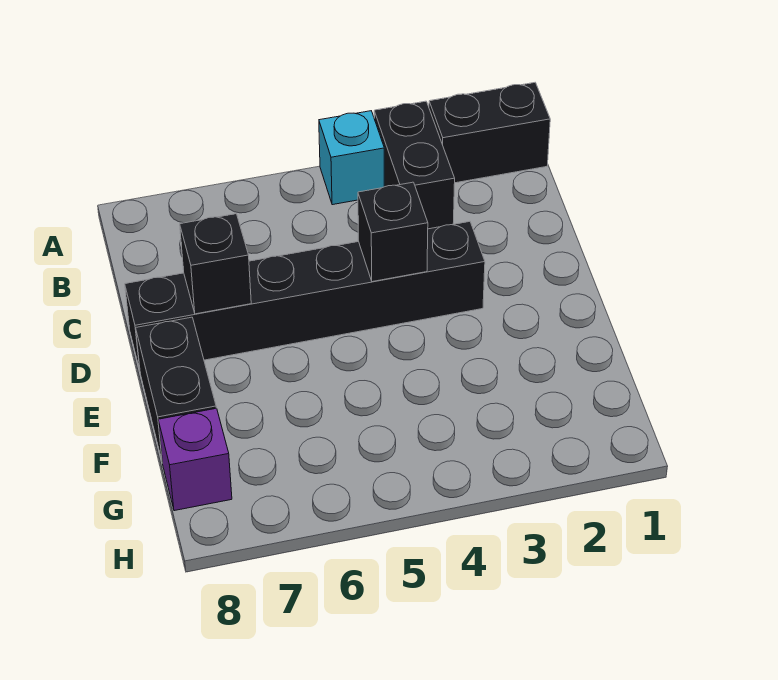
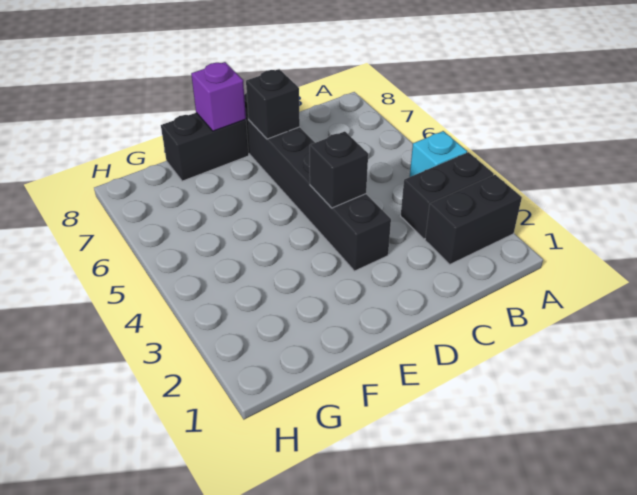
black 1x2 brick [429,83,550,183] -> black 1x2 brick turned to [425,175,522,264]
purple 1x1 brick [158,408,232,511] -> purple 1x1 brick moved to [191,62,246,131]

